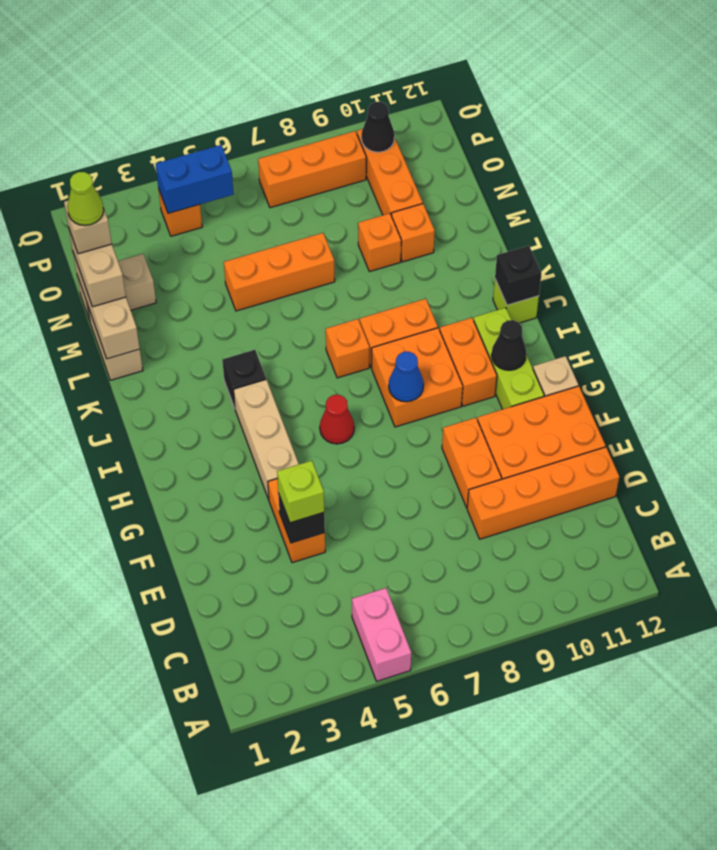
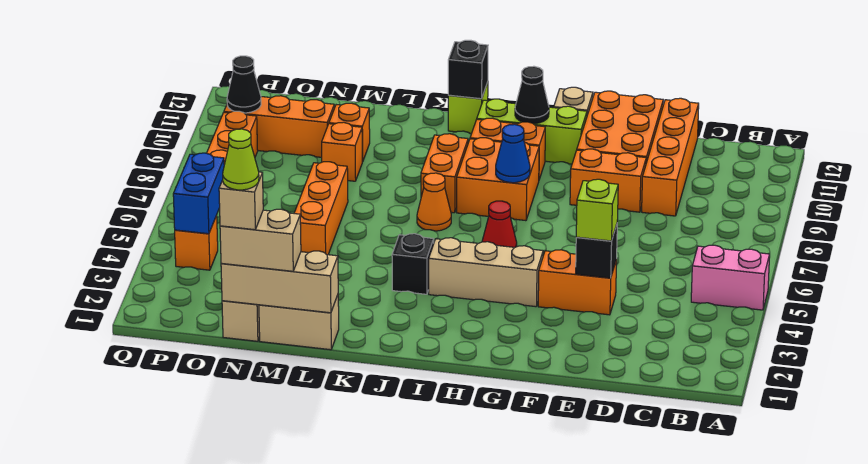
orange 1x1 brick [326,319,369,378] -> orange 1x1 cone [417,173,451,231]

